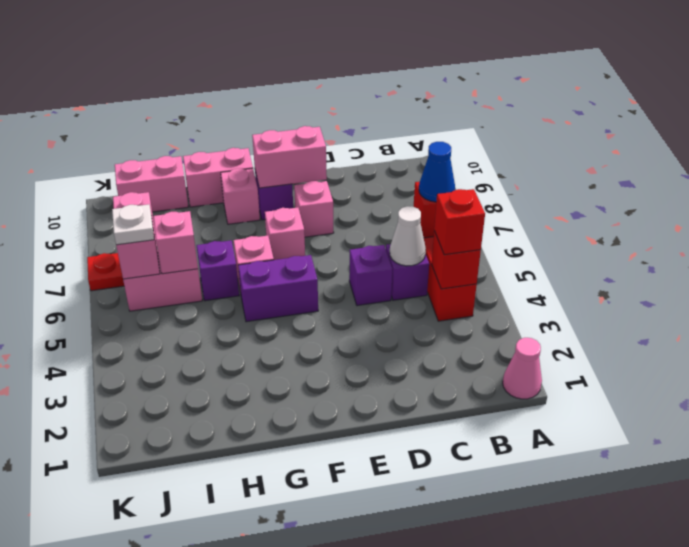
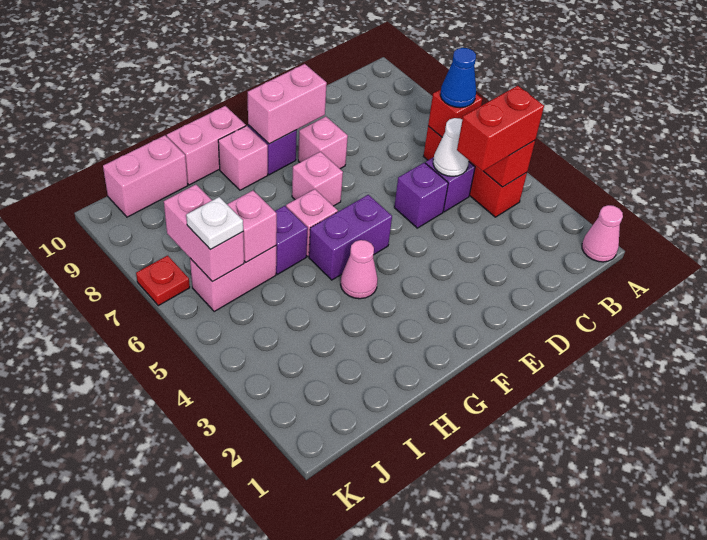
red 1x1 brick [434,189,485,255] -> red 1x2 brick [457,86,544,171]
none -> pink 1x1 cone [341,240,378,299]

